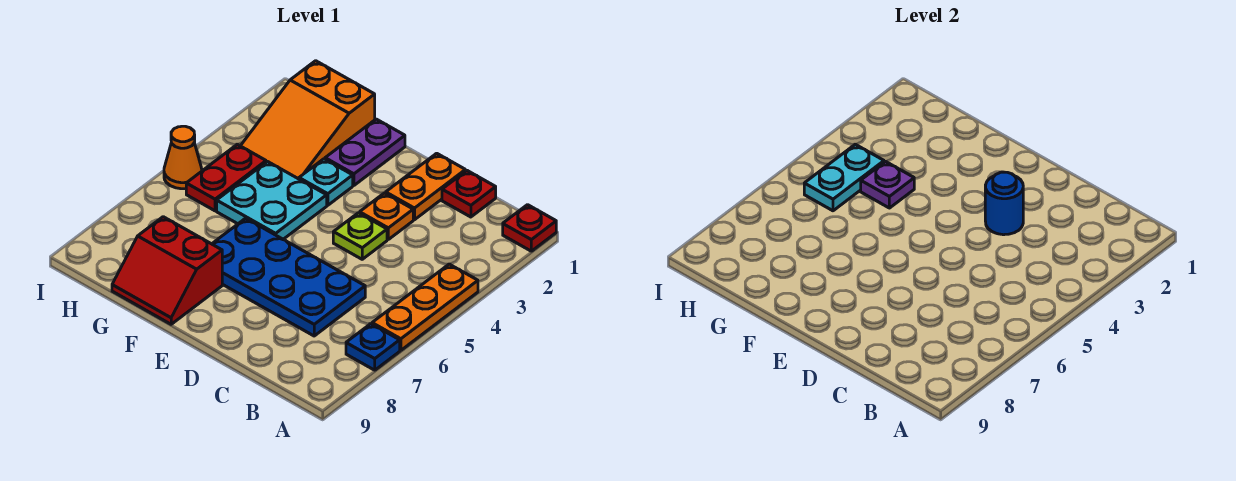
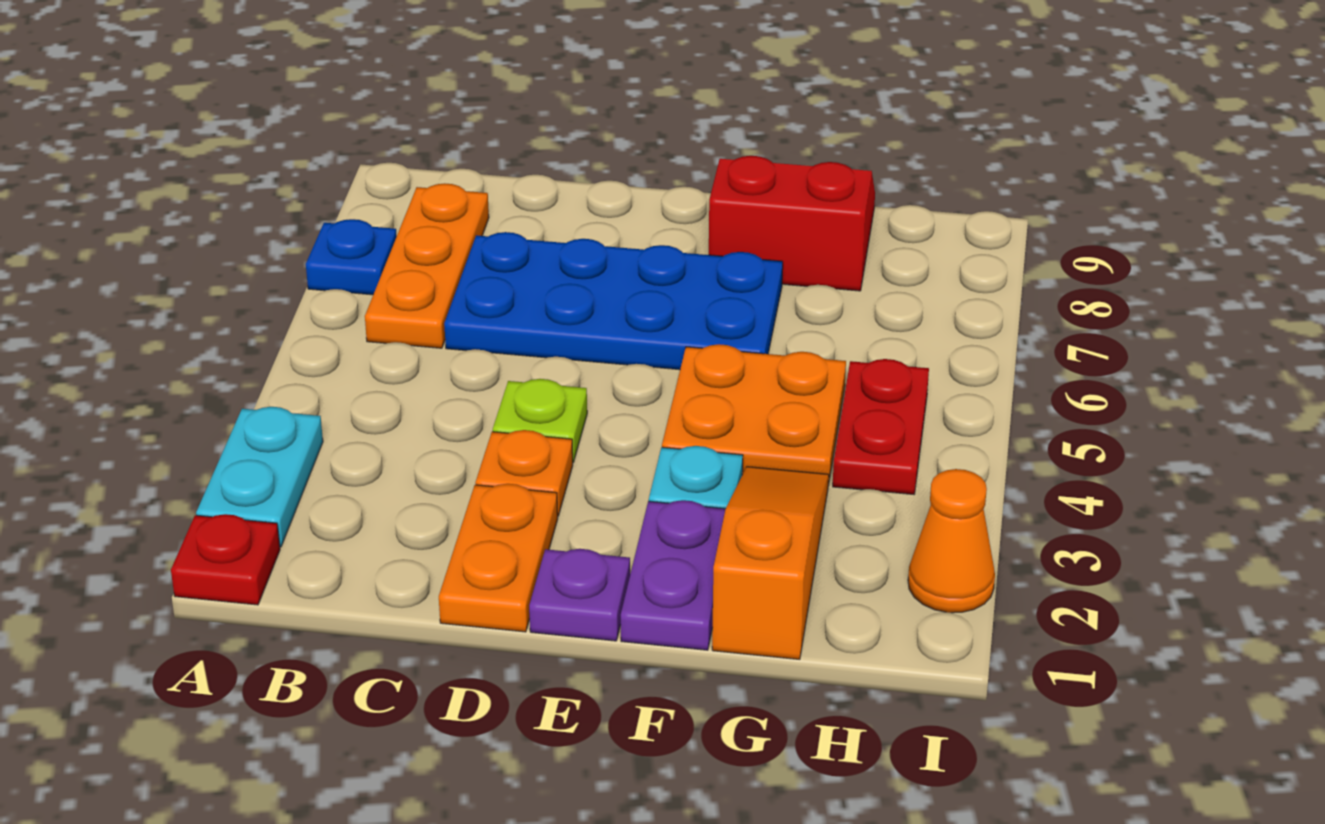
orange 1x3 plate [372,264,478,350] -> orange 1x3 plate moved to [365,183,489,348]
red 1x1 plate [442,171,496,217] -> none
blue 1x1 round brick [985,172,1023,235] -> none
cyan 2x2 plate [217,162,327,239] -> orange 2x2 plate [662,344,846,485]
orange 2x3 slope [241,61,375,179] -> orange 1x3 slope [712,467,829,659]
purple 1x1 plate [861,161,914,208] -> purple 1x1 plate moved to [529,549,630,641]
cyan 1x2 plate [804,144,884,211] -> cyan 1x2 plate moved to [196,407,323,547]
orange 1x1 cone [164,126,202,189] -> orange 1x1 cone moved to [908,469,995,613]

